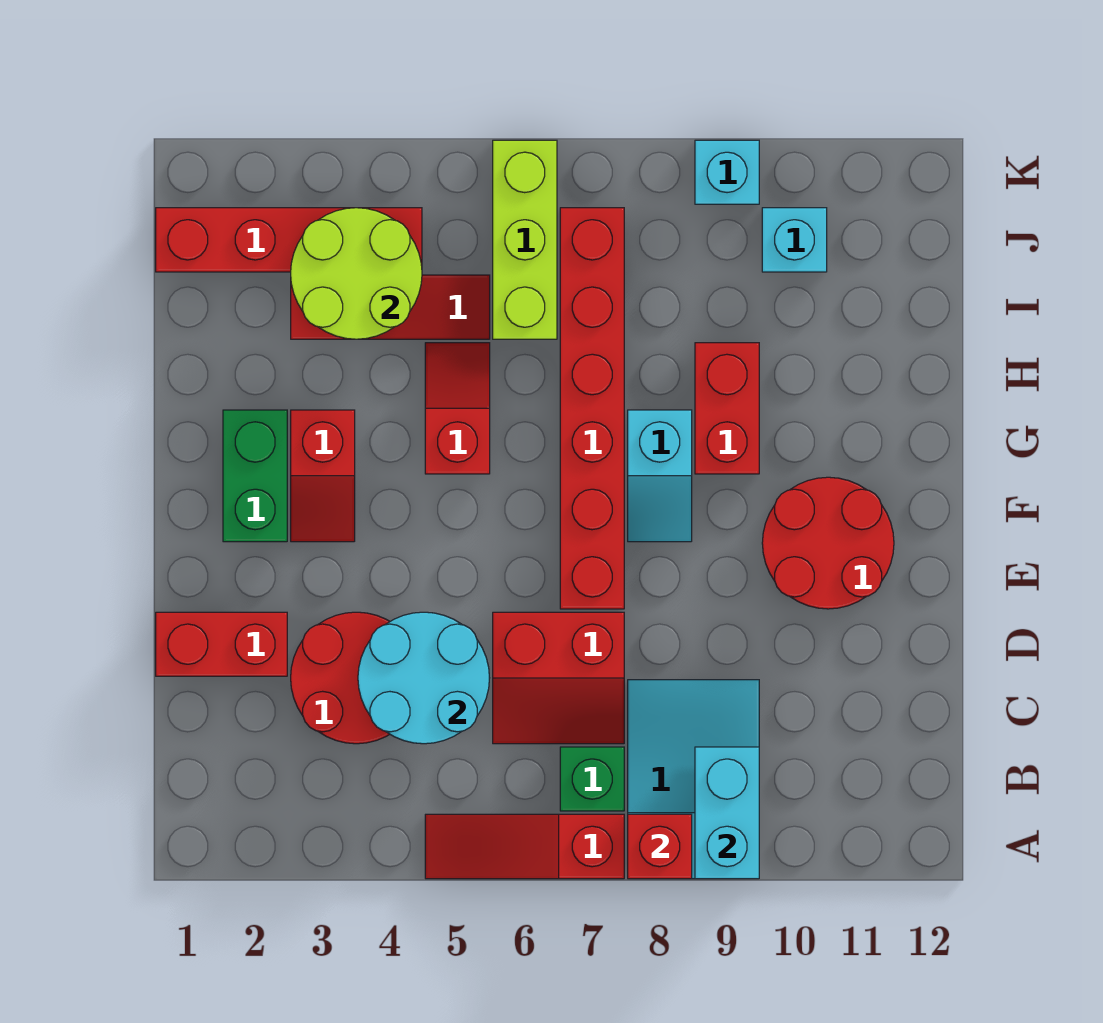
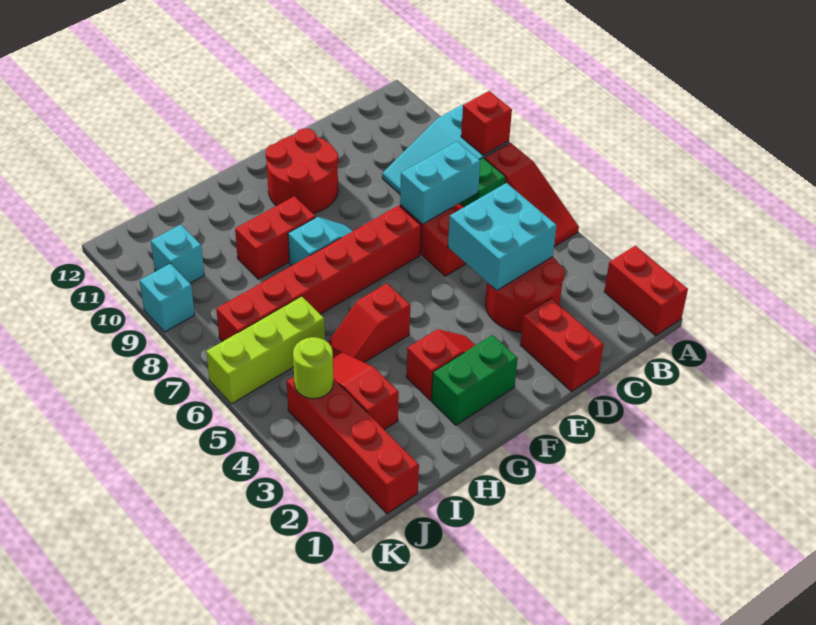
none -> red 1x2 brick [604,246,688,336]
cyan 1x2 brick [695,747,759,879] -> cyan 1x2 brick moved to [400,141,481,224]
cyan 2x2 round brick [358,612,489,744] -> cyan 2x2 brick [448,183,557,291]
lime 2x2 round brick [291,208,422,339] -> lime 1x1 round brick [293,337,333,399]

